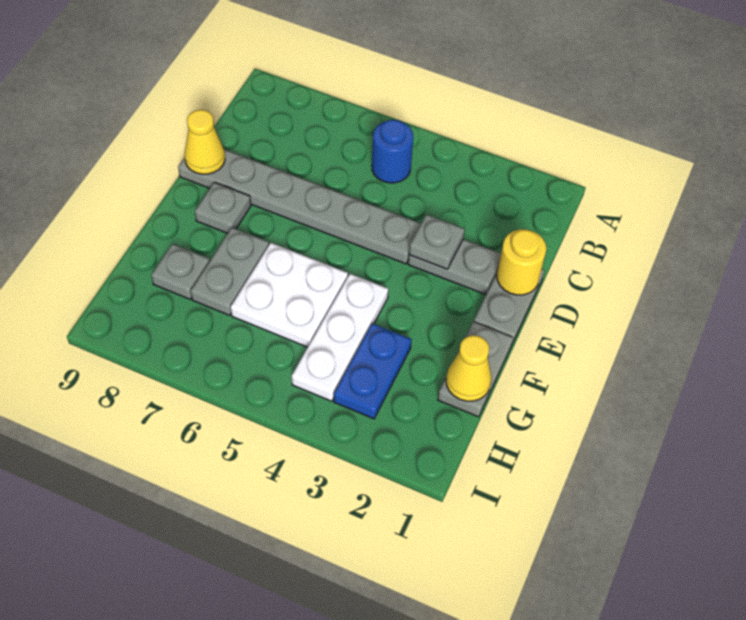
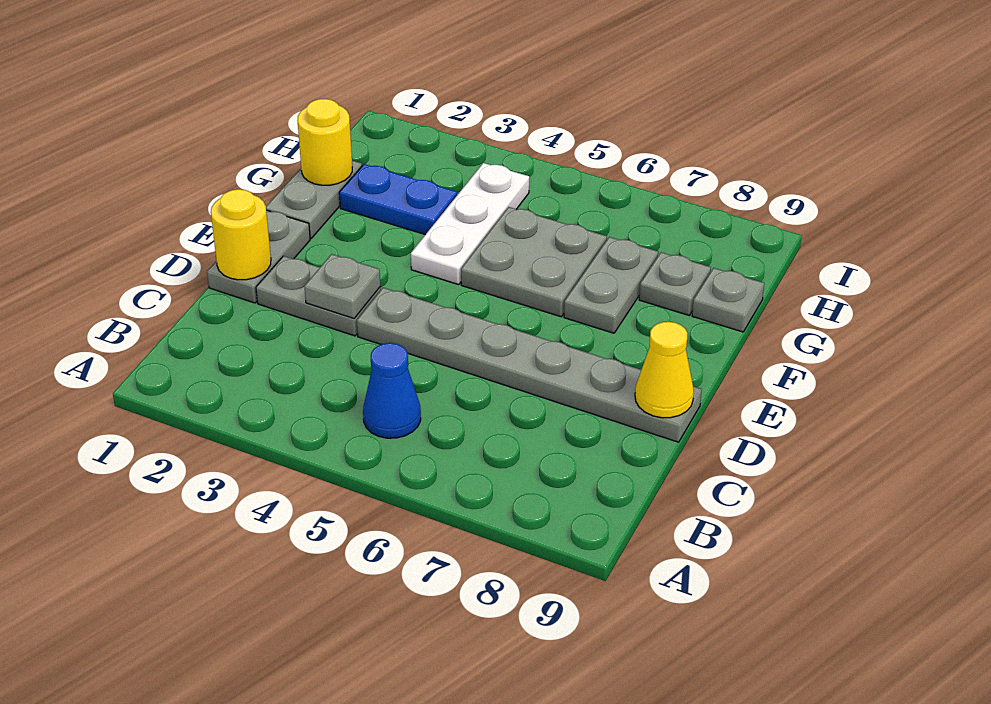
blue 1x1 round brick [372,120,413,183] -> blue 1x1 cone [363,343,421,438]
grey 1x1 plate [195,182,251,233] -> grey 1x1 plate moved to [692,268,764,332]
white 2x2 plate [231,243,348,347] -> grey 2x2 plate [461,207,607,317]
yellow 1x1 cone [446,335,491,401] -> yellow 1x1 round brick [297,99,352,185]
blue 1x2 plate [334,323,412,419] -> blue 1x2 plate turned to [339,164,457,235]

